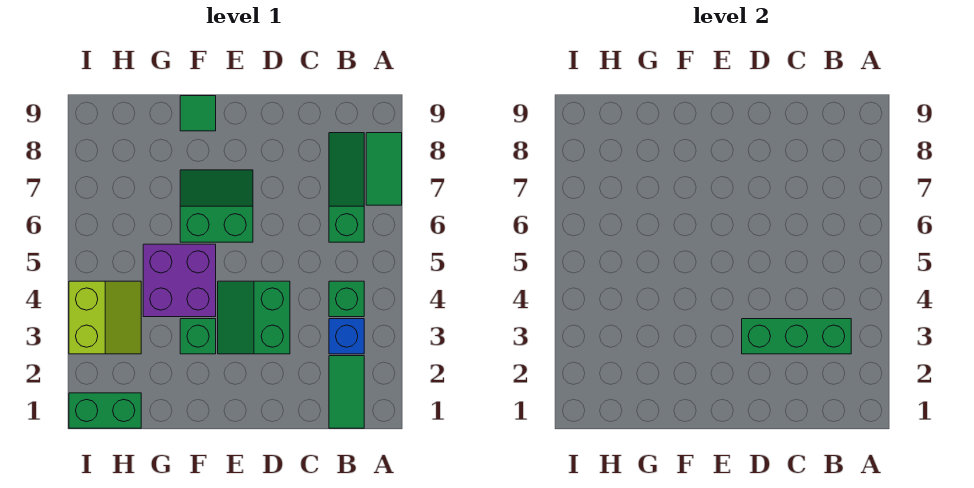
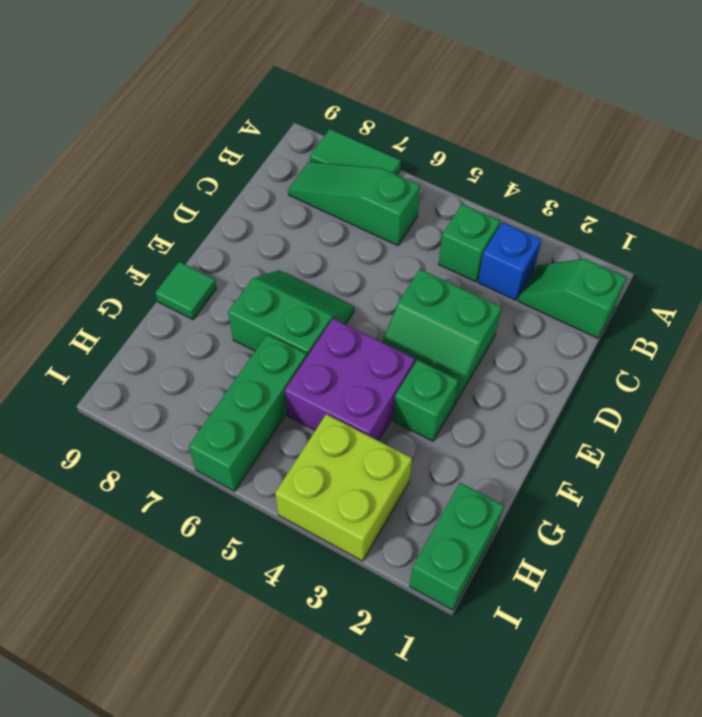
green 1x2 tile [329,356,364,428] -> green 1x2 slope [518,259,626,338]
green 1x3 brick [742,319,851,354] -> green 1x3 brick moved to [189,334,307,491]
green 2x2 slope [180,170,253,242] -> green 2x2 slope turned to [228,270,354,356]
lime 2x2 slope [69,281,141,354] -> lime 2x2 brick [275,414,412,561]

